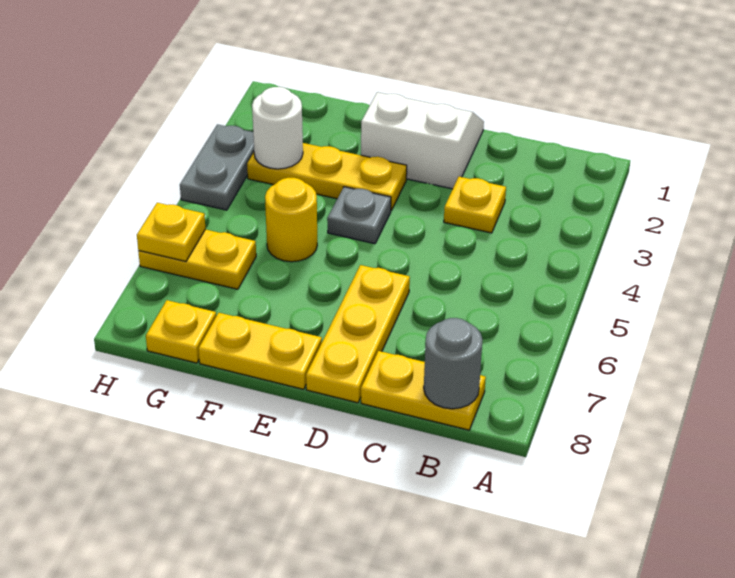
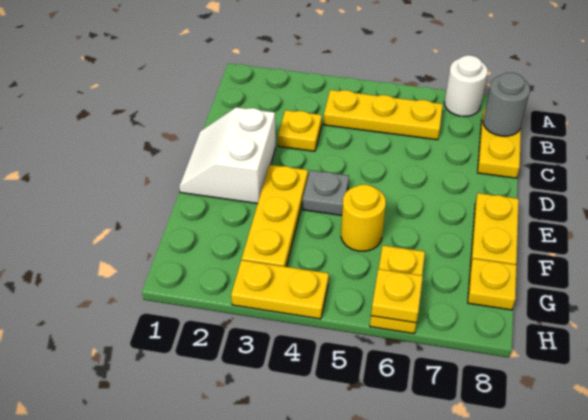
yellow 1x3 plate [306,265,410,403] -> yellow 1x3 plate moved to [324,90,443,140]
white 1x1 round brick [252,87,303,169] -> white 1x1 round brick moved to [444,55,488,116]
grey 1x2 plate [180,124,254,210] -> yellow 1x2 plate [231,260,329,319]

